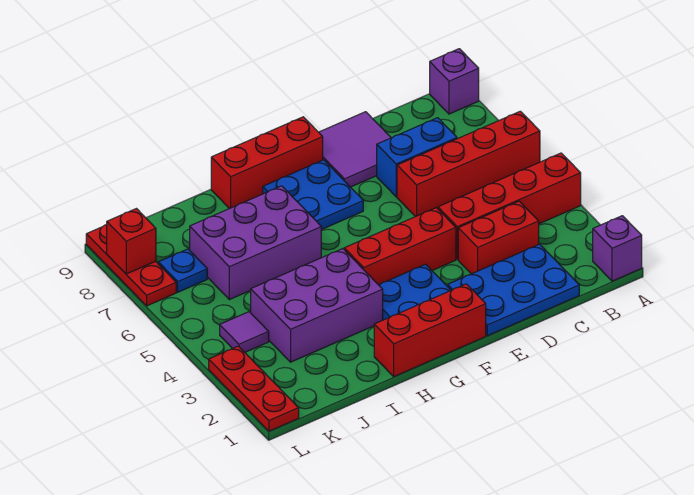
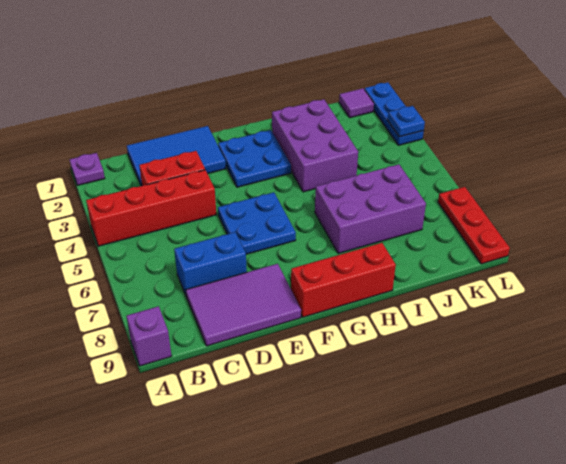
purple 1x1 brick [593,216,642,281] -> purple 1x1 plate [69,153,105,185]
red 1x4 brick [397,111,540,217] -> none
blue 2x3 plate [448,244,579,336] -> blue 2x3 tile [127,126,226,186]
purple 2x2 tile [319,112,391,187] -> purple 2x3 tile [186,264,301,346]
red 1x3 brick [344,208,456,285] -> none
red 1x3 brick [374,284,486,377] -> none
blue 2x2 plate [263,160,363,230] -> blue 2x2 plate moved to [218,192,296,254]
purple 2x3 brick [251,249,383,362] -> purple 2x3 brick turned to [272,99,358,192]
purple 1x1 tile [220,312,269,352] -> purple 1x1 tile moved to [339,88,374,118]
blue 1x1 plate [158,249,207,292] -> blue 1x1 plate moved to [388,106,425,137]
red 1x3 plate [209,346,299,431] -> blue 1x3 plate [364,82,424,145]
red 1x1 brick [107,209,156,274] -> none

